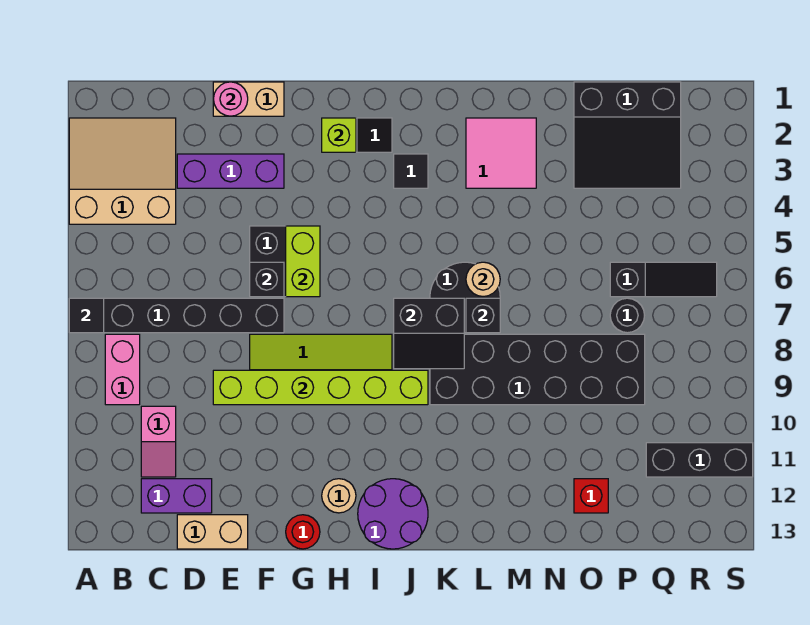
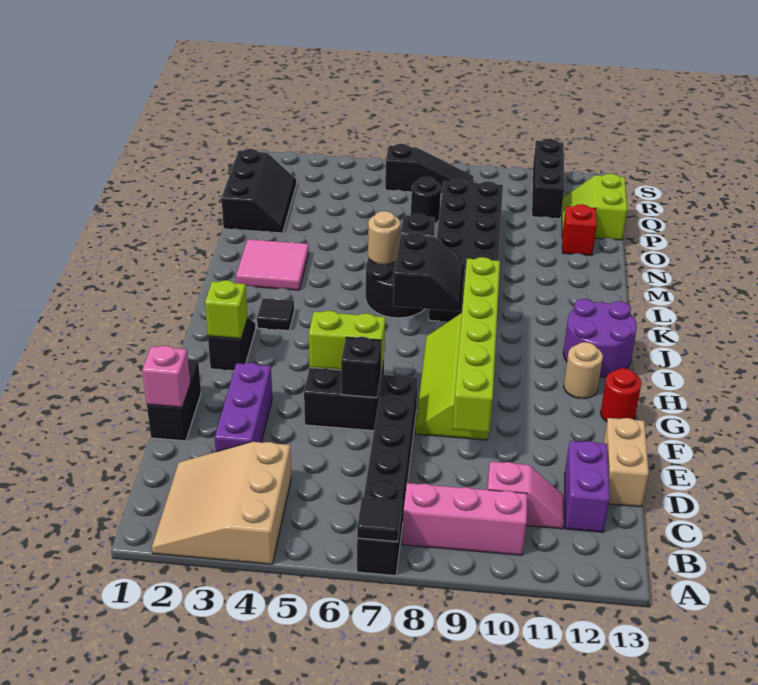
pink 1x2 brick [105,334,140,405] -> pink 1x3 brick [402,483,527,555]
tan 1x2 brick [213,82,284,116] -> black 1x2 brick [147,359,201,441]
pink 1x1 round brick [213,82,248,116] -> pink 1x1 brick [142,346,190,407]
black 3x3 slope [574,82,681,188] -> black 2x3 slope [221,149,296,233]
black 1x3 slope [610,262,717,297] -> black 1x3 slope turned to [385,144,473,194]
none -> lime 2x2 slope [562,174,627,240]

